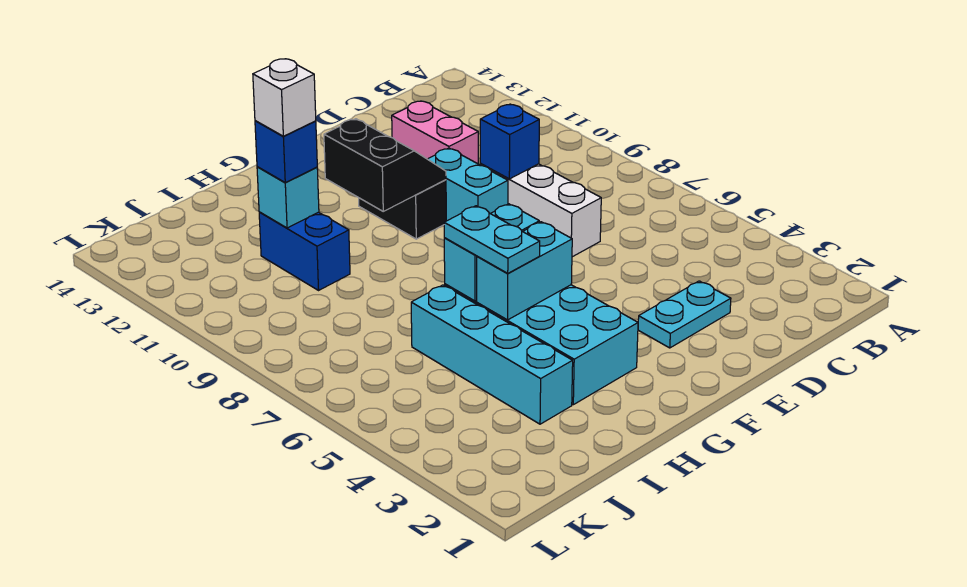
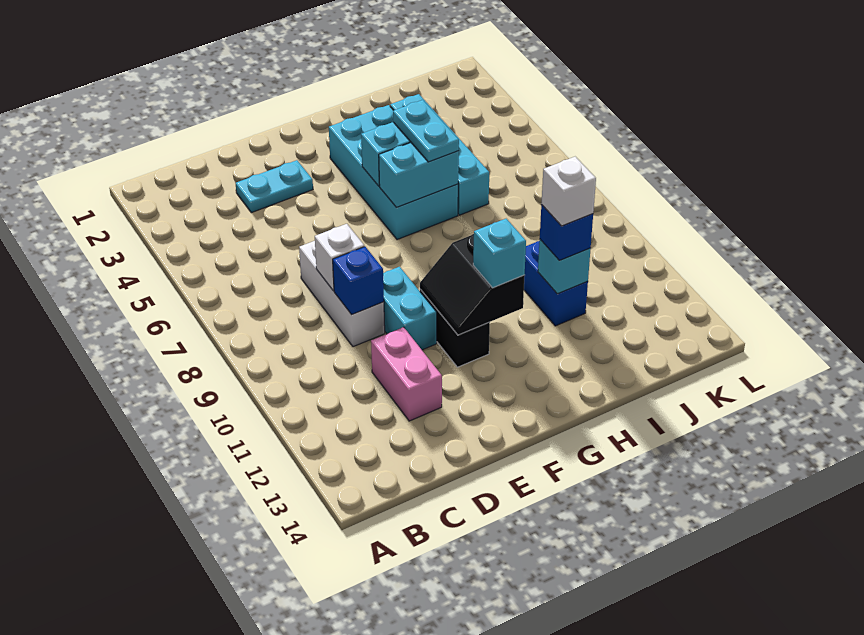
none -> white 1x1 brick [315,224,364,291]
none -> cyan 1x1 brick [473,219,526,288]

